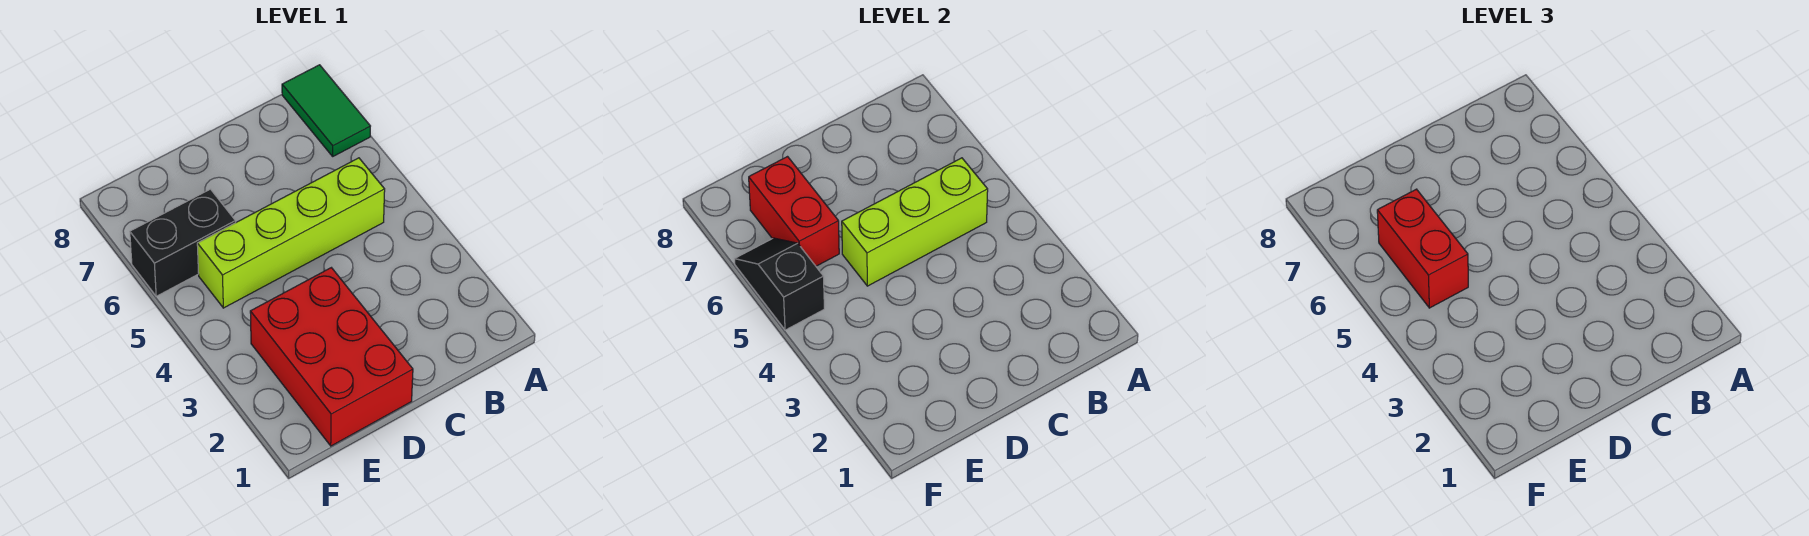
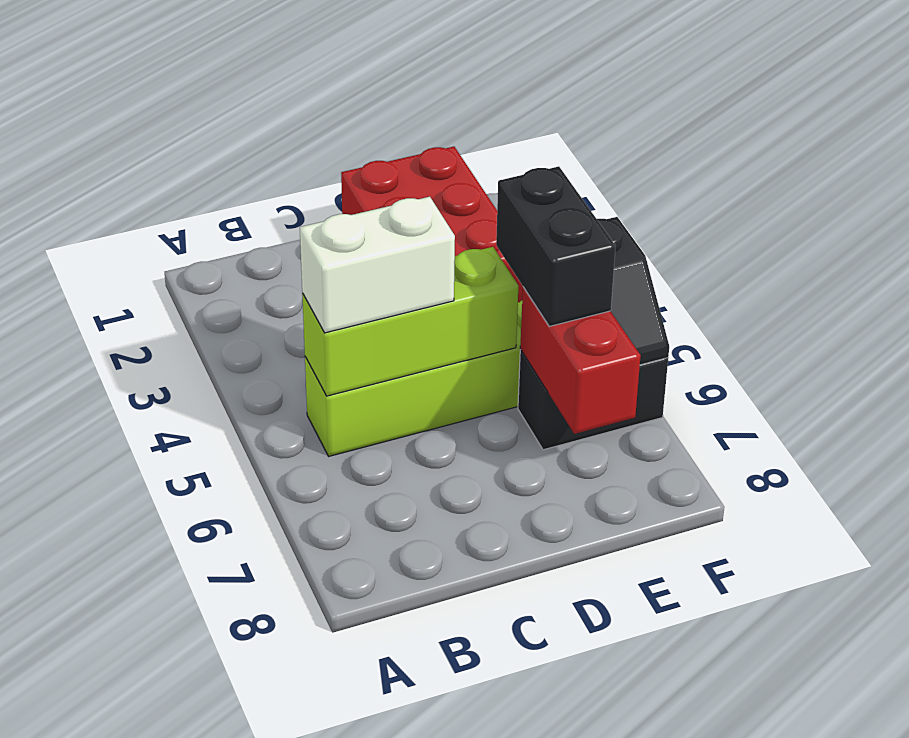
green 1x2 tile [282,65,370,156] -> none
none -> white 1x2 brick [300,197,455,333]
red 1x2 brick [1377,189,1468,308] -> black 1x2 brick [496,166,616,326]

